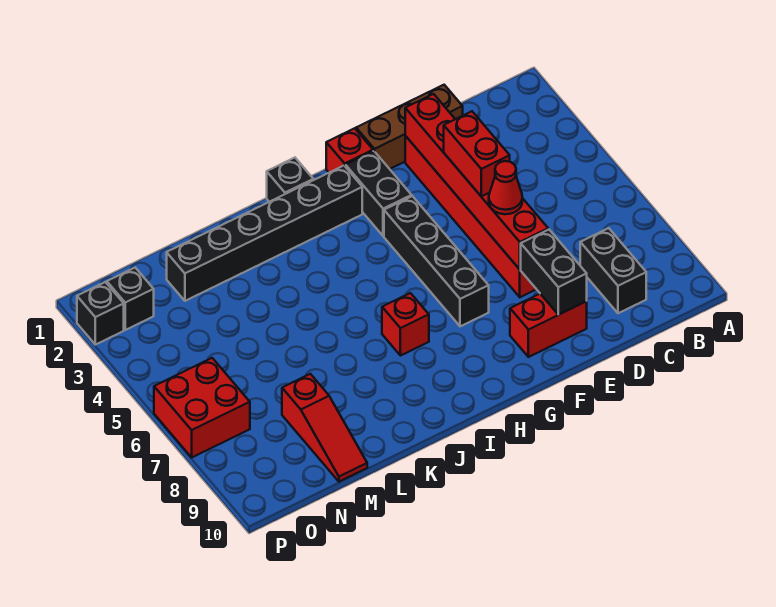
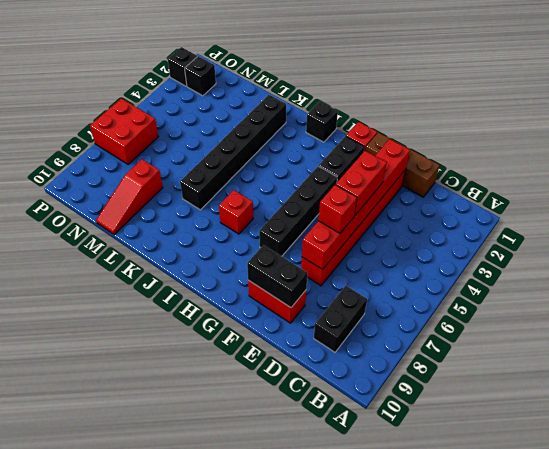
red 1x1 cone [489,161,522,214] -> red 1x1 brick [319,185,357,233]
black 1x2 brick [520,229,587,315] -> black 1x2 brick turned to [247,245,307,308]
black 1x6 brick [167,166,362,301] -> black 1x6 brick turned to [180,95,286,210]

